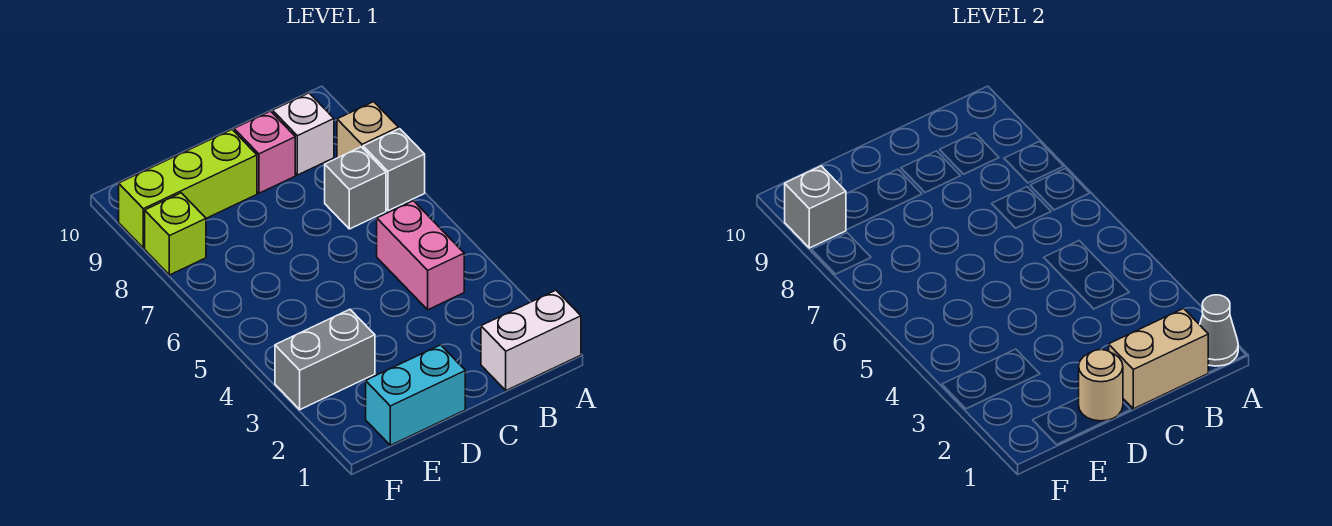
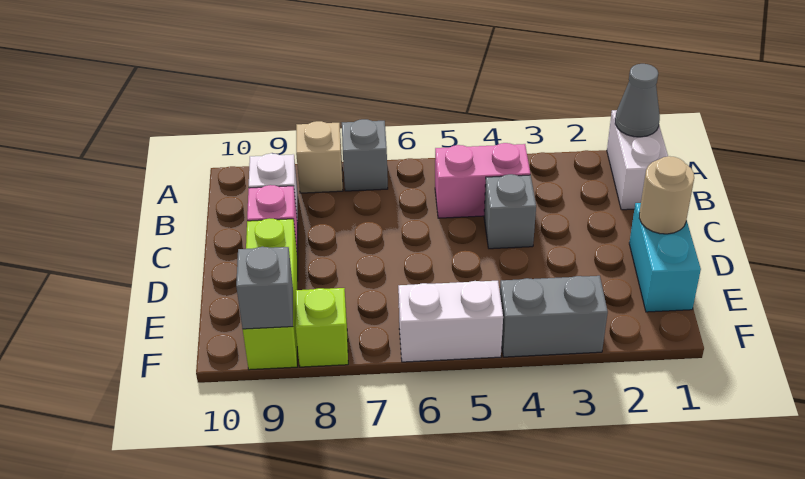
tan 1x2 brick [1109,309,1209,409] -> none
grey 1x1 brick [325,147,386,229] -> grey 1x1 brick moved to [484,174,536,249]
grey 1x2 brick [275,309,375,410] -> grey 1x2 brick turned to [500,276,608,357]
none -> white 1x2 brick [398,281,503,362]

